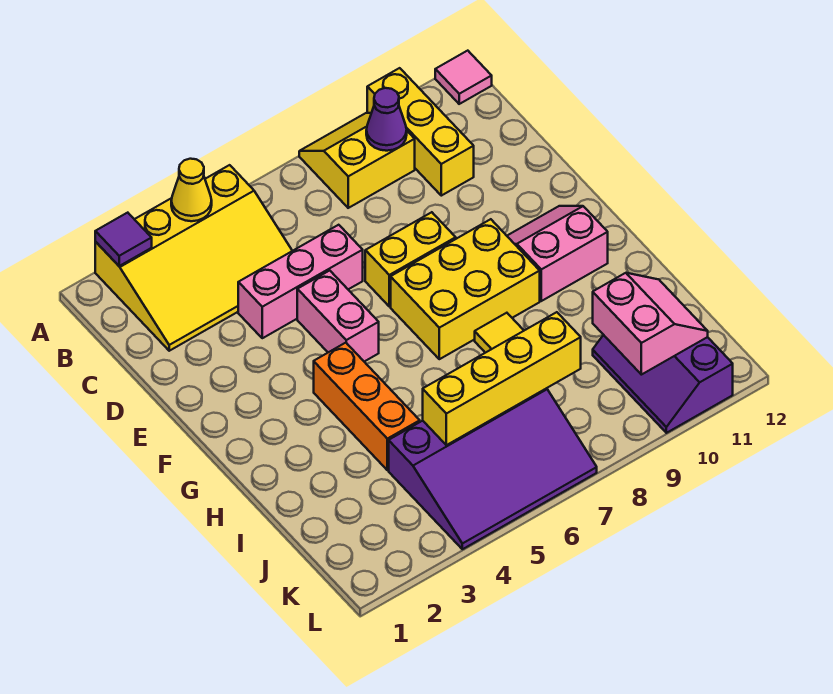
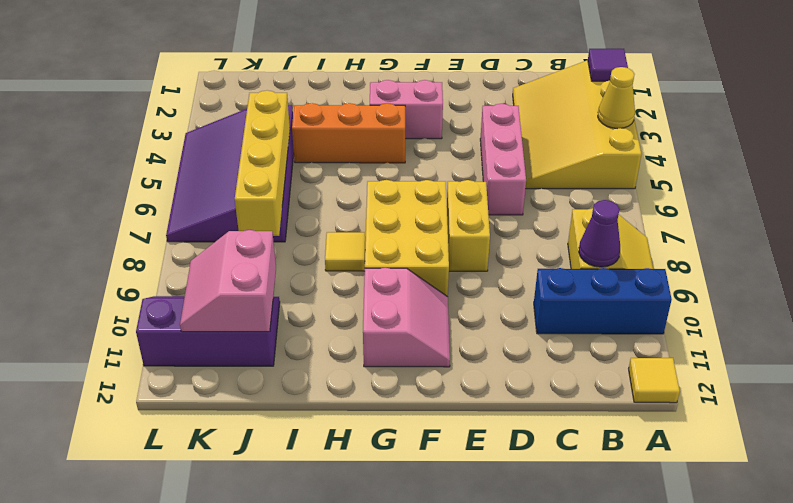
yellow 1x3 brick [367,68,474,196] -> blue 1x3 brick [534,268,672,334]
pink 1x1 tile [435,51,492,104] -> yellow 1x1 tile [629,358,680,403]
pink 1x2 brick [297,271,379,362] -> pink 1x2 brick moved to [370,80,443,139]
pink 2x2 slope [593,273,708,375] -> pink 2x2 slope turned to [180,230,276,332]

